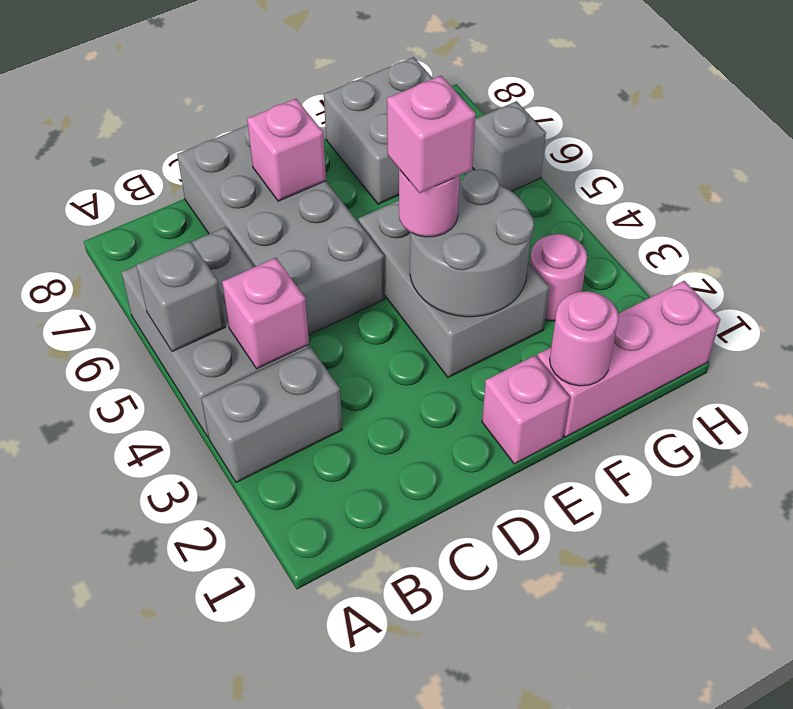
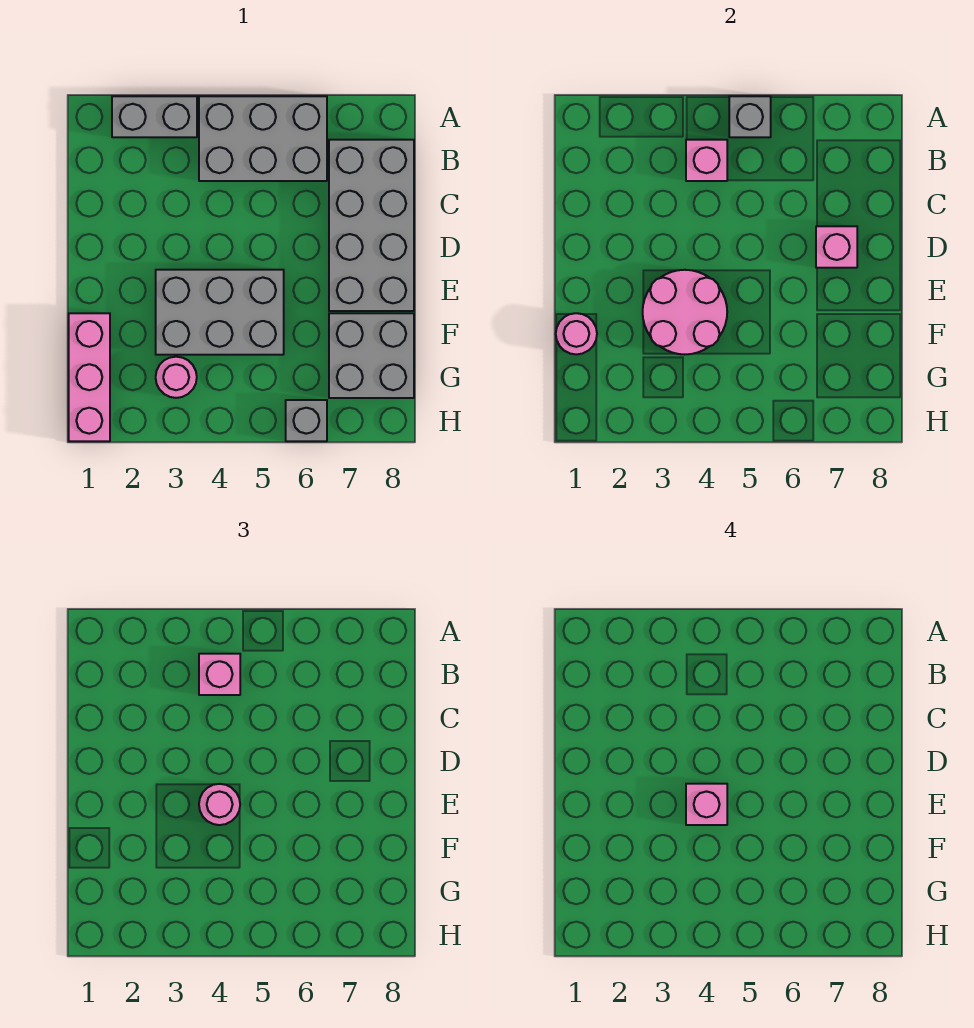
grey 1x2 brick [202,347,342,483] -> grey 1x2 brick turned to [112,96,197,137]
grey 2x4 brick [177,125,385,335] -> grey 2x4 brick turned to [329,140,414,311]
pink 1x1 brick [482,355,570,464] -> pink 1x1 brick moved to [199,654,240,695]
grey 2x2 round brick [410,169,534,317] -> pink 2x2 round brick [643,270,727,354]

